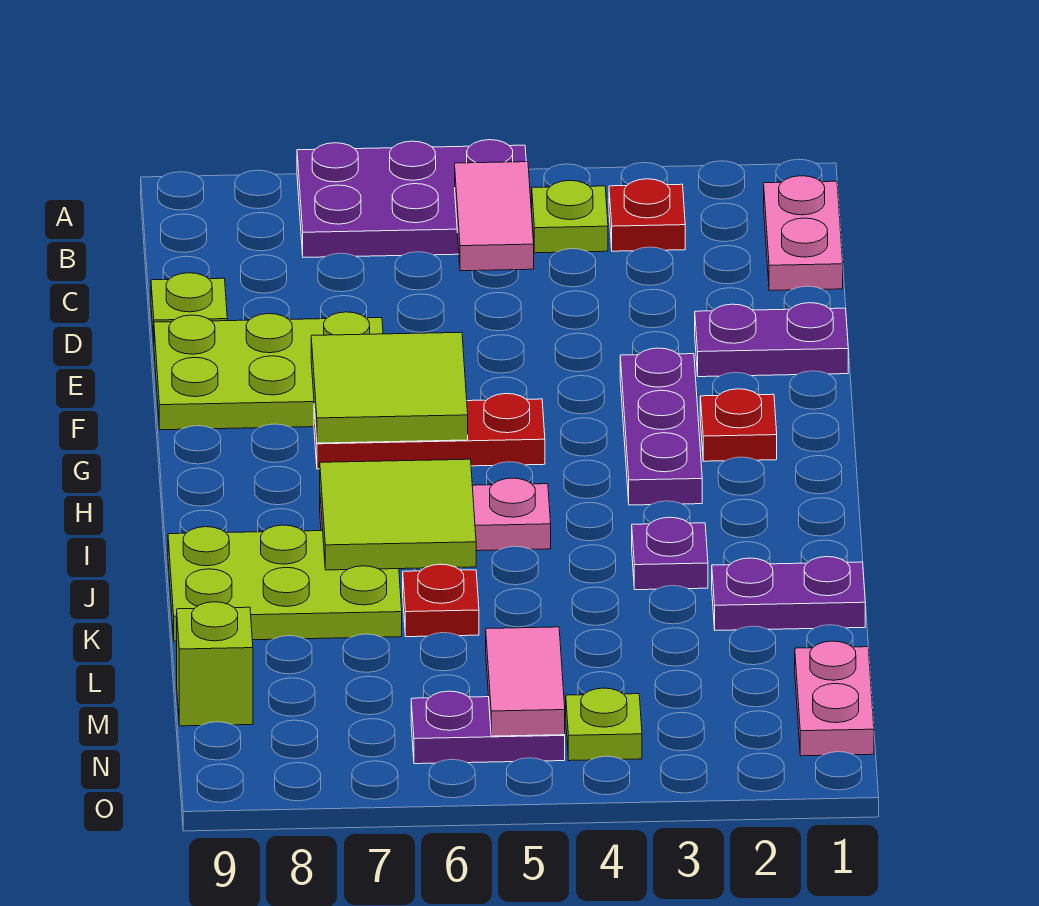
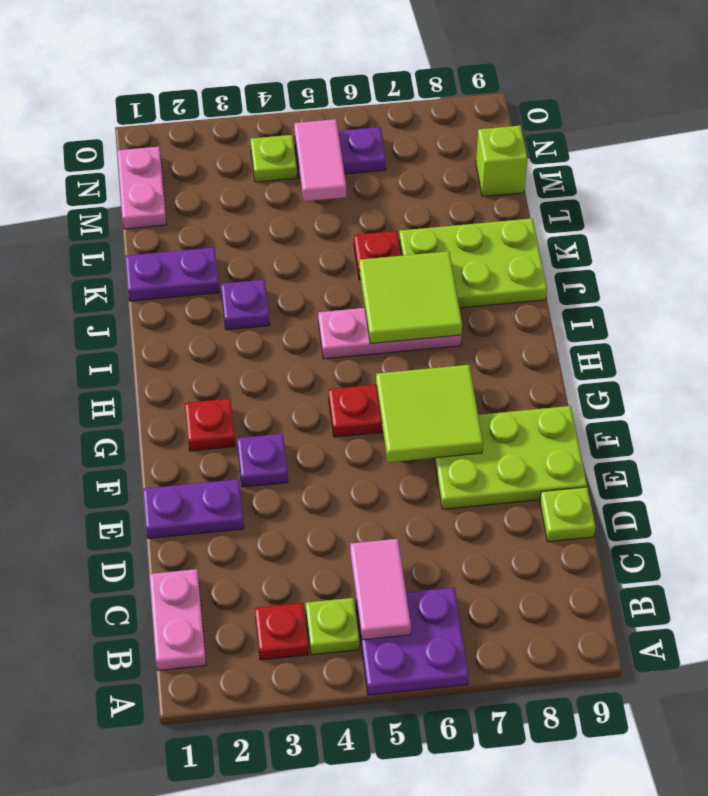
purple 2x3 plate [297,140,526,258] -> purple 2x2 plate [356,588,469,695]
purple 1x3 plate [620,348,702,505] -> purple 1x1 plate [237,434,288,487]

